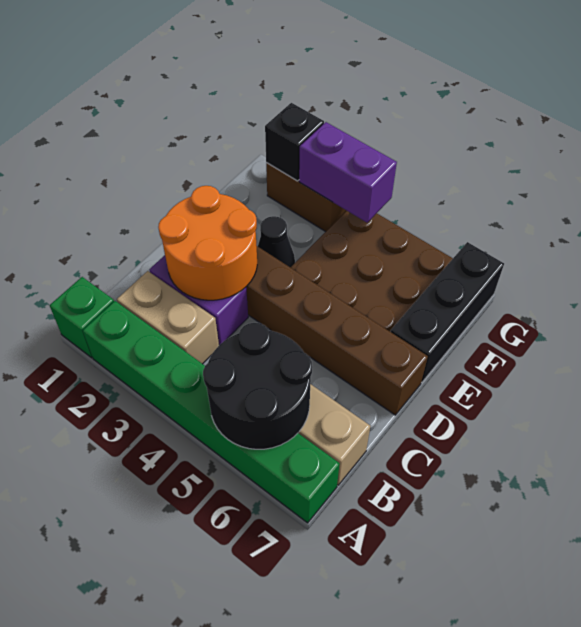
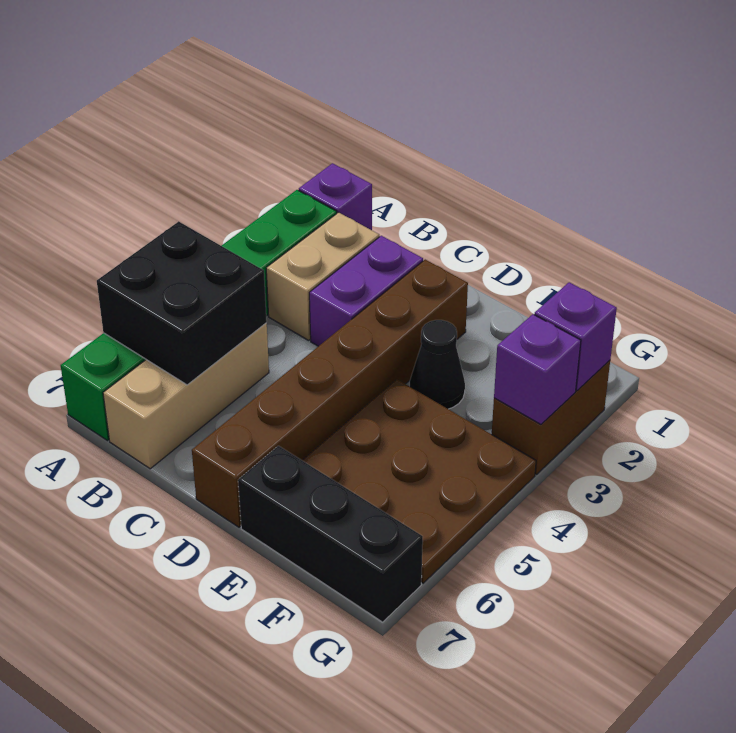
green 1x1 brick [50,277,114,358] -> purple 1x1 brick [299,163,372,230]
black 2x2 round brick [203,323,312,449] -> black 2x2 brick [97,221,267,385]
orange 2x2 round brick [158,186,257,300] -> none
black 1x1 brick [265,103,324,181] -> purple 1x1 brick [534,282,617,391]
purple 1x2 brick [299,122,397,222] -> purple 1x1 brick [494,314,581,424]

